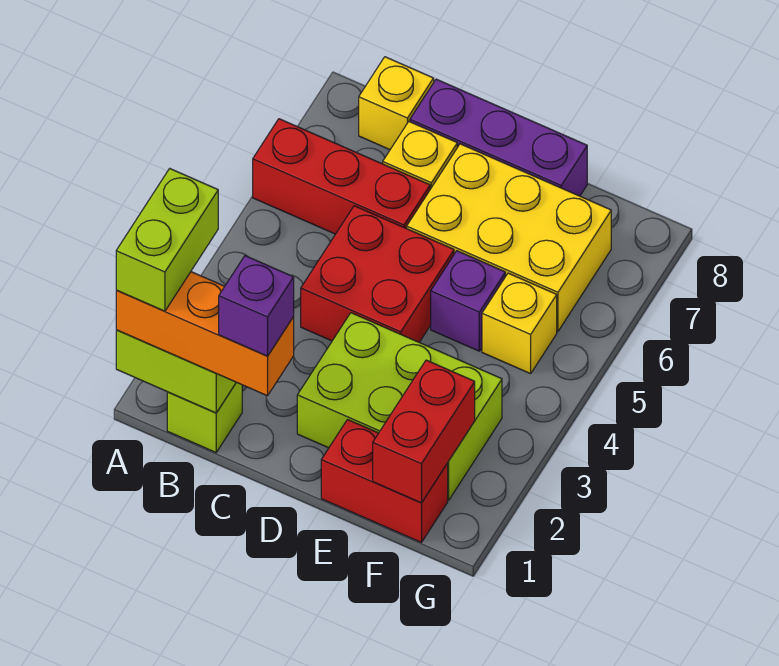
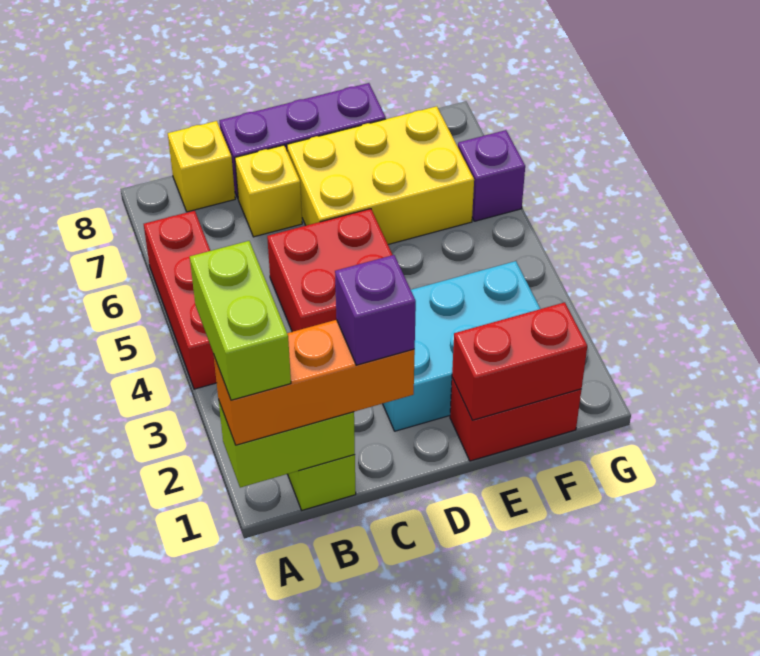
red 1x3 brick [253,119,430,234] -> red 1x3 brick turned to [144,211,217,389]
lime 2x3 brick [297,313,502,500] -> cyan 2x3 brick [383,261,540,431]
purple 1x1 brick [431,251,505,351] -> purple 1x1 brick moved to [458,130,525,221]
red 1x2 brick [373,360,475,503] -> red 1x2 brick turned to [452,302,587,420]
yellow 1x1 brick [482,273,557,374] -> none

